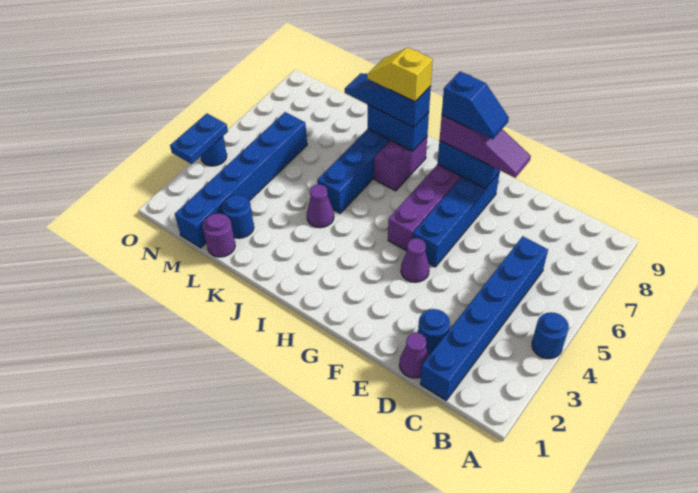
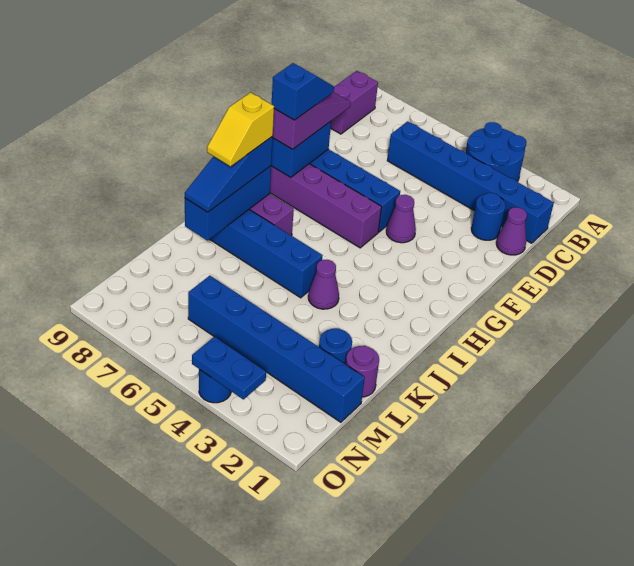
blue 1x1 round brick [532,312,569,359] -> blue 2x2 round brick [466,122,526,182]
none -> purple 1x2 brick [331,71,378,134]
blue 1x2 brick [368,105,429,151] -> blue 1x3 brick [185,166,271,240]

